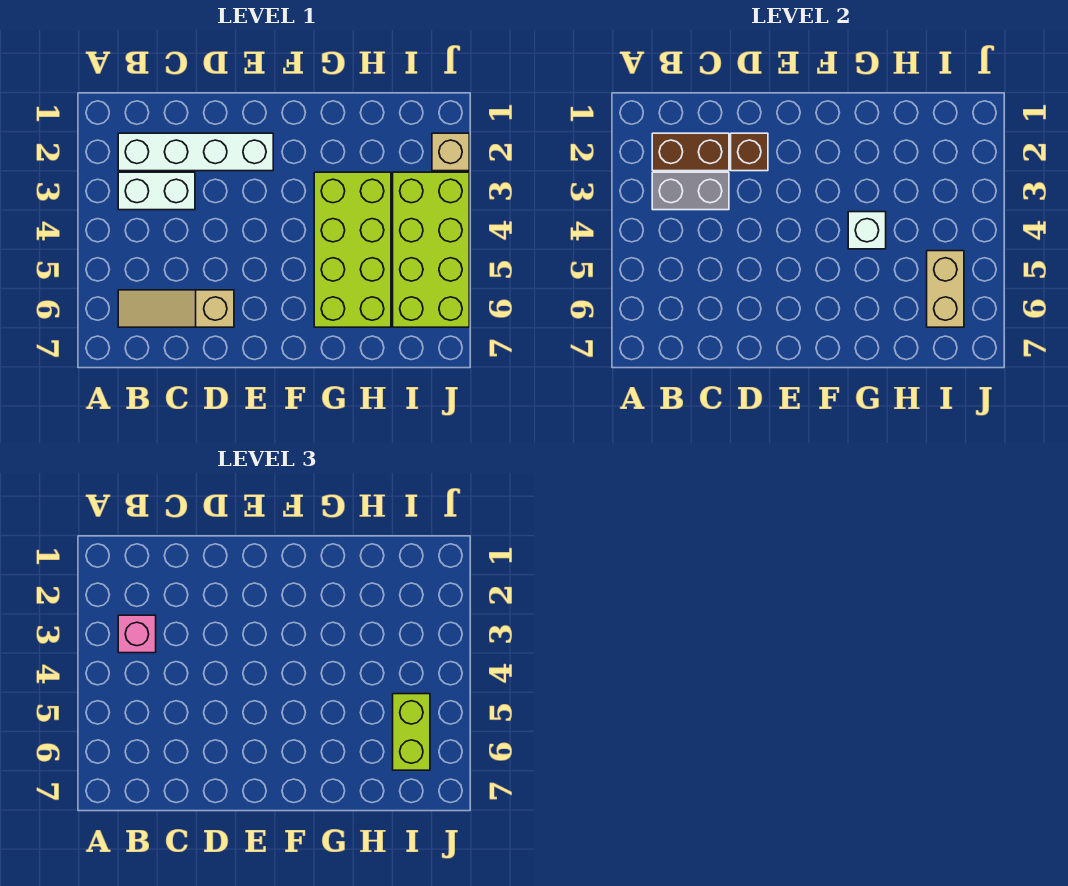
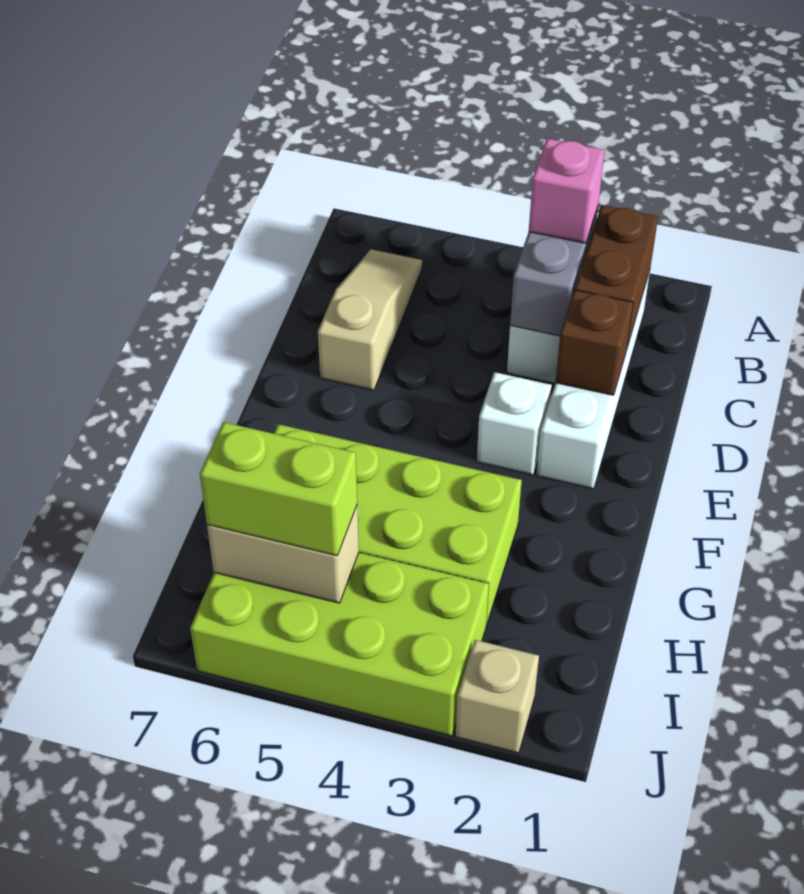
white 1x1 brick [848,212,886,249] -> white 1x1 brick moved to [477,372,552,475]

